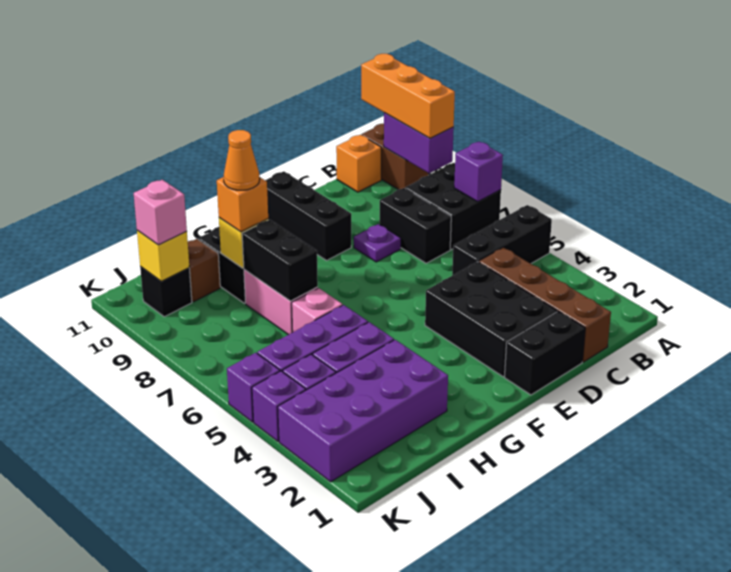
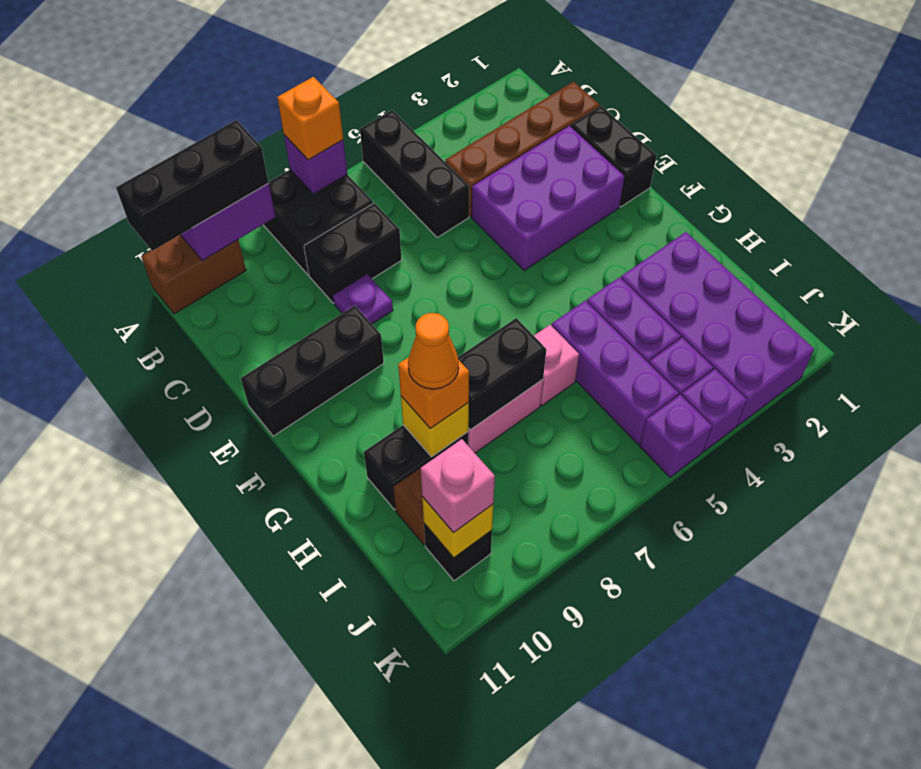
orange 1x3 brick [361,54,455,138] -> black 1x3 brick [116,120,269,251]
orange 1x1 brick [336,135,381,192] -> orange 1x1 brick moved to [277,77,343,160]
black 2x3 brick [425,262,557,377] -> purple 2x3 brick [472,126,625,270]

